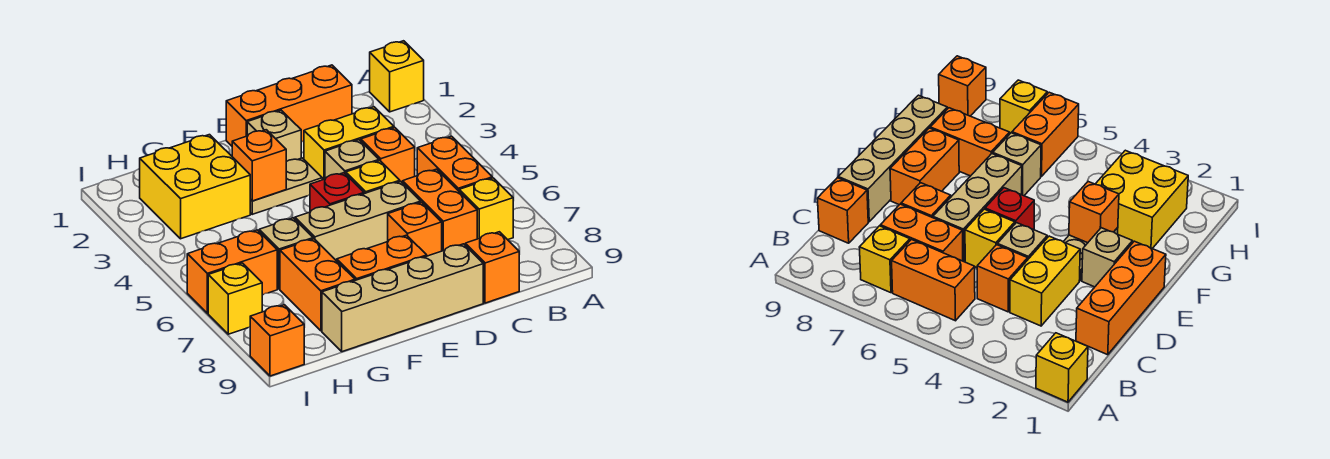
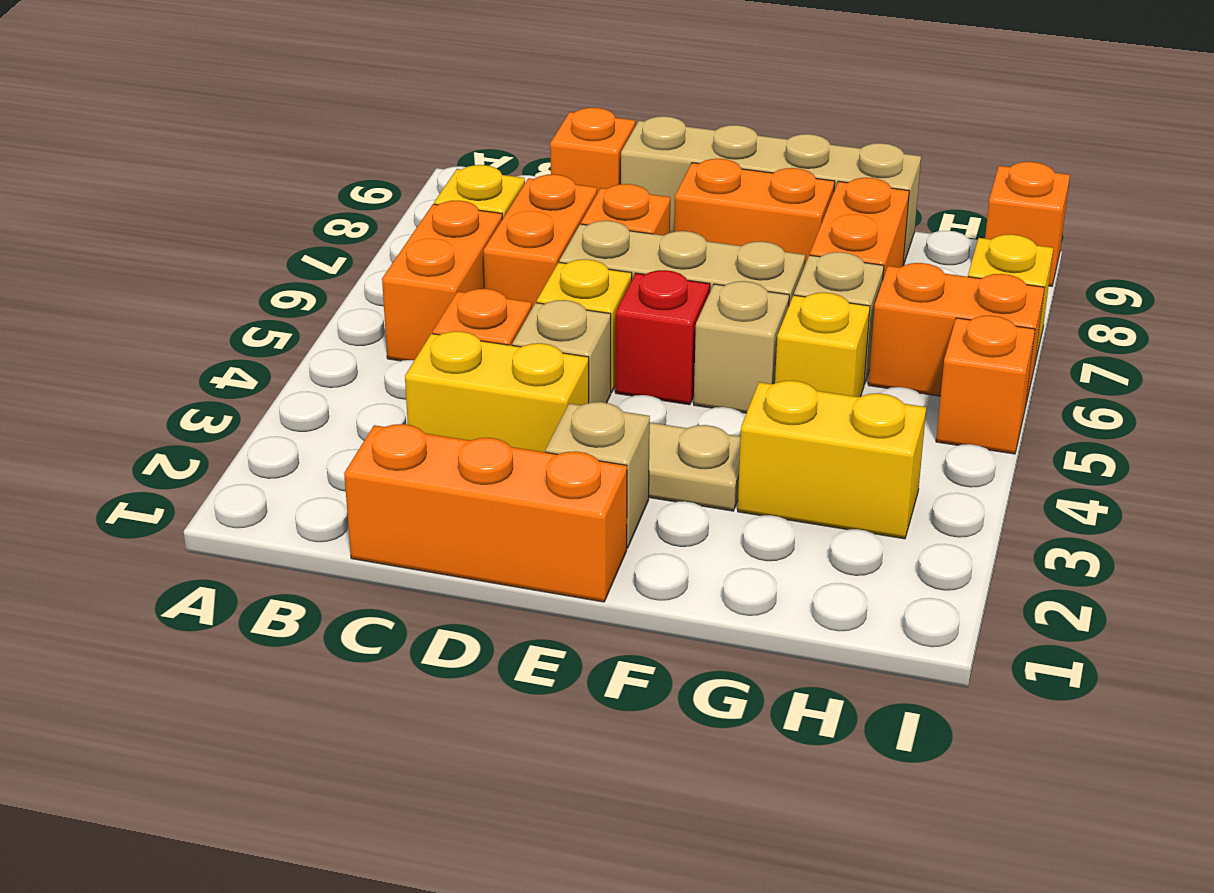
yellow 1x1 brick [370,41,424,112] -> yellow 1x1 brick moved to [775,292,870,397]
orange 1x1 brick [232,130,286,201] -> orange 1x1 brick moved to [936,315,1035,454]
none -> tan 1x1 brick [694,281,789,413]
yellow 2x2 brick [140,135,250,239] -> yellow 1x2 brick [738,381,926,539]

